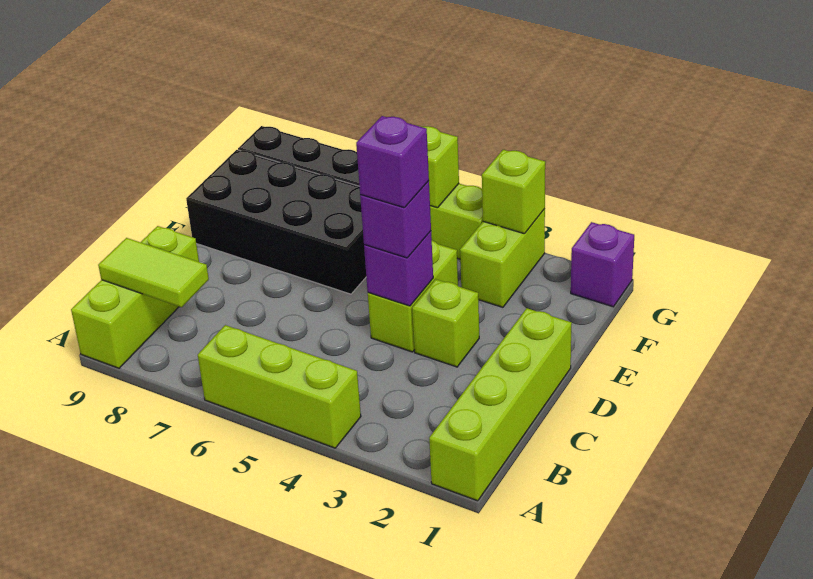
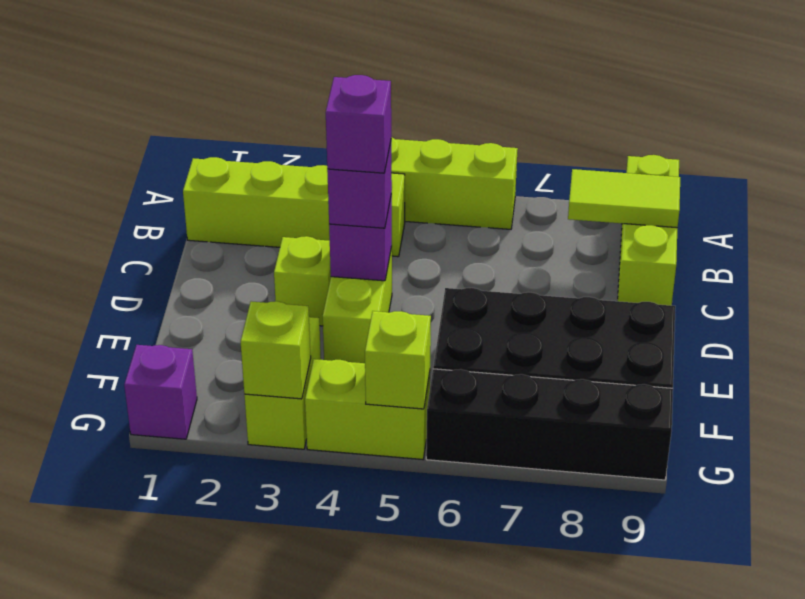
lime 1x4 brick [429,308,572,501] -> lime 1x4 brick turned to [183,157,405,257]

